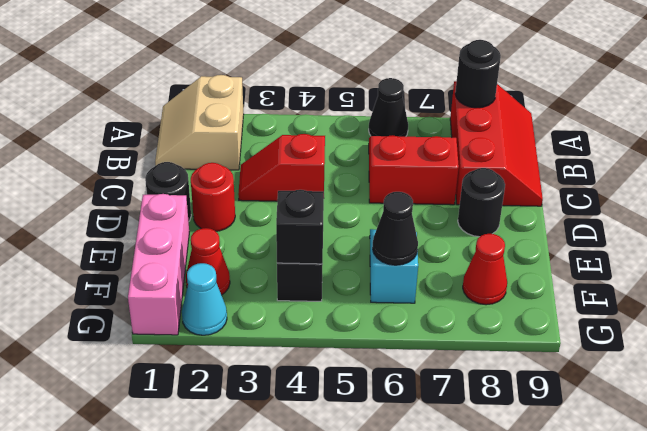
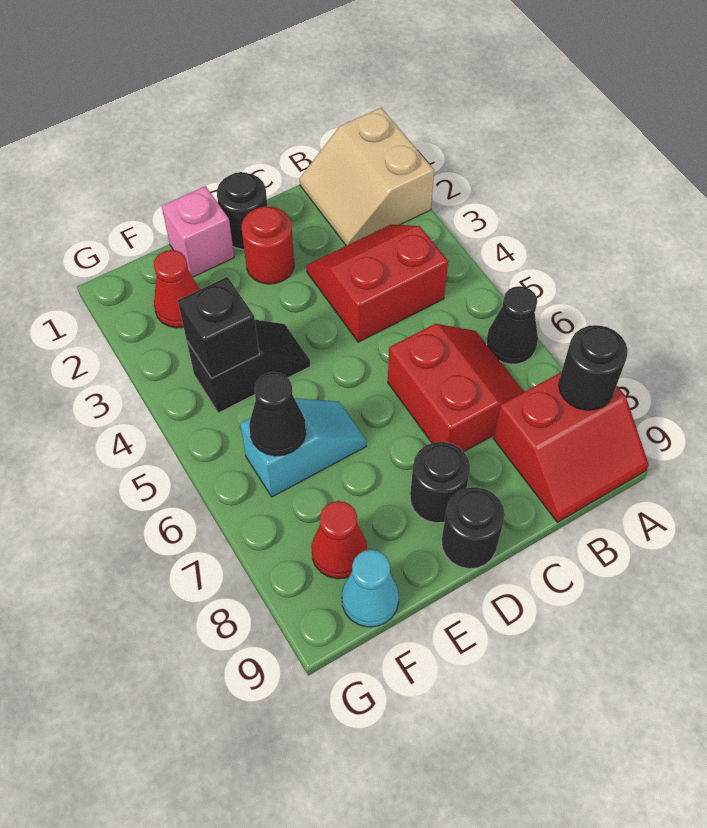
tan 2x2 slope [155,75,244,170] -> tan 2x2 slope turned to [300,108,434,246]
red 2x3 slope [450,81,543,206] -> red 2x2 slope [493,372,649,522]
red 1x2 slope [238,134,325,201] -> red 2x2 slope [306,225,448,342]
none -> black 1x1 round brick [442,487,505,569]
pink 1x3 brick [128,194,189,335] -> pink 1x1 brick [162,186,234,277]
cyan 1x1 cone [182,263,227,335] -> cyan 1x1 cone moved to [342,550,399,627]

